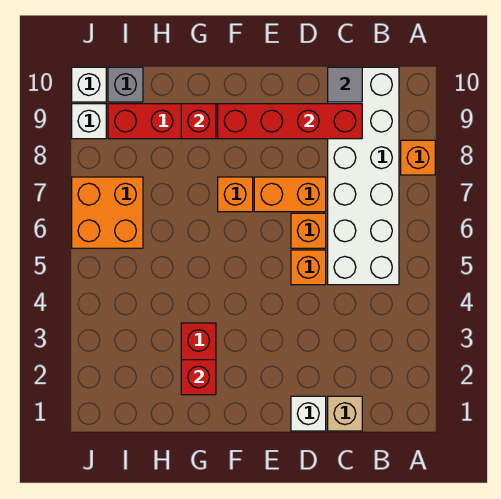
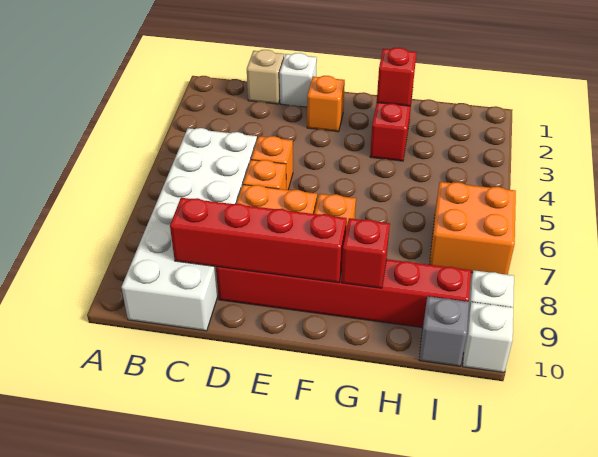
orange 1x1 brick [401,140,435,175] -> orange 1x1 brick moved to [307,76,345,132]
grey 1x1 tile [328,67,362,102] -> none

